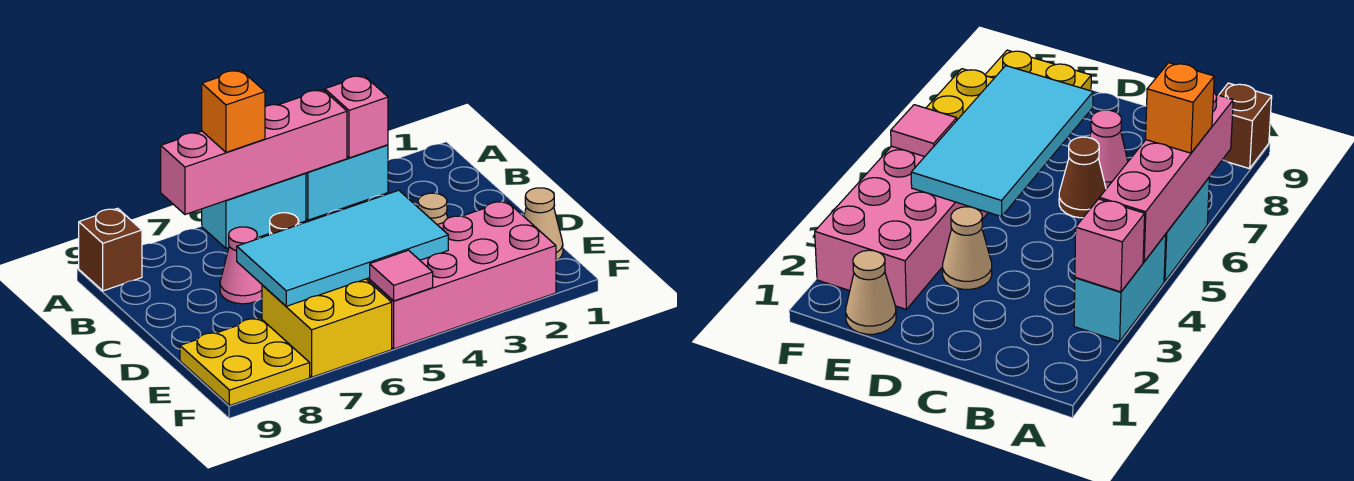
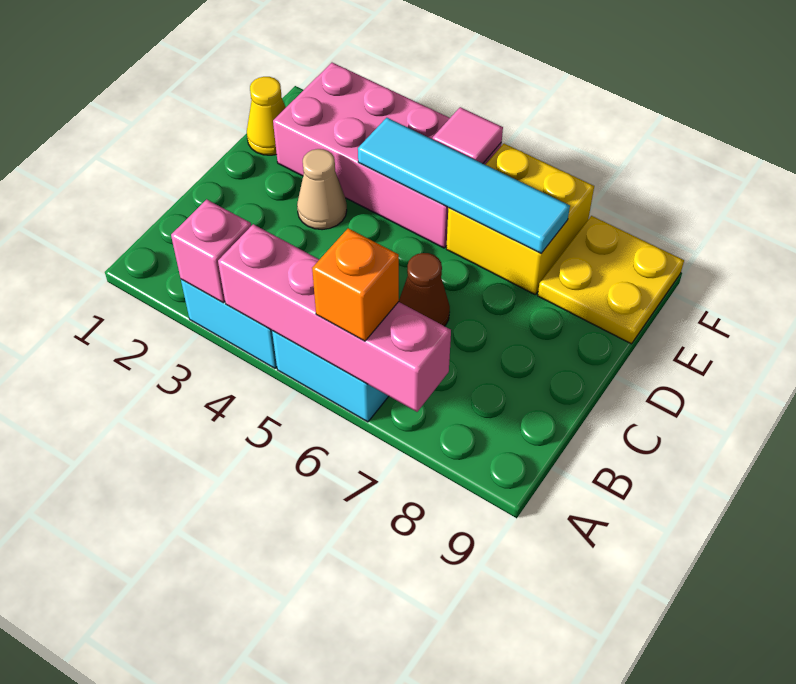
brown 1x1 brick [79,208,142,291] -> none
pink 1x1 cone [220,227,262,304] -> none
cyan 2x4 tile [237,190,448,306] -> cyan 1x4 tile [358,118,570,253]
tan 1x1 cone [524,188,563,260] -> yellow 1x1 cone [247,77,286,155]

